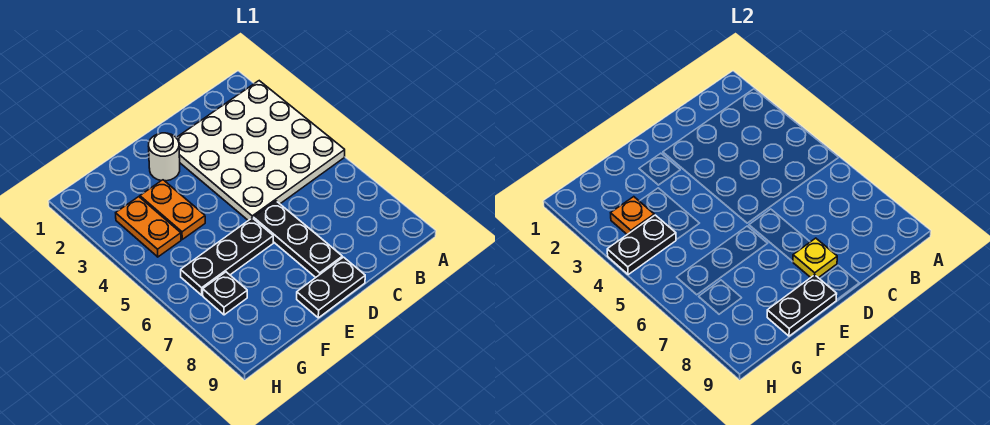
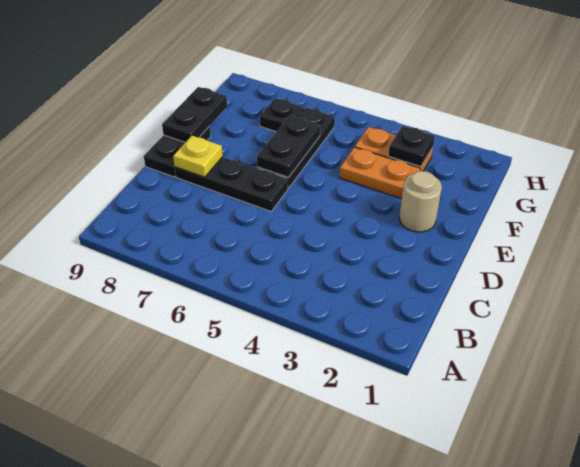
white 4x4 plate [176,81,345,220] -> none
white 1x1 round brick [149,133,180,181] -> tan 1x1 round brick [399,171,442,232]
orange 1x1 plate [611,197,654,234] -> black 1x1 plate [388,126,435,167]
black 1x2 plate [607,215,676,274] -> black 1x2 plate moved to [257,116,320,177]

